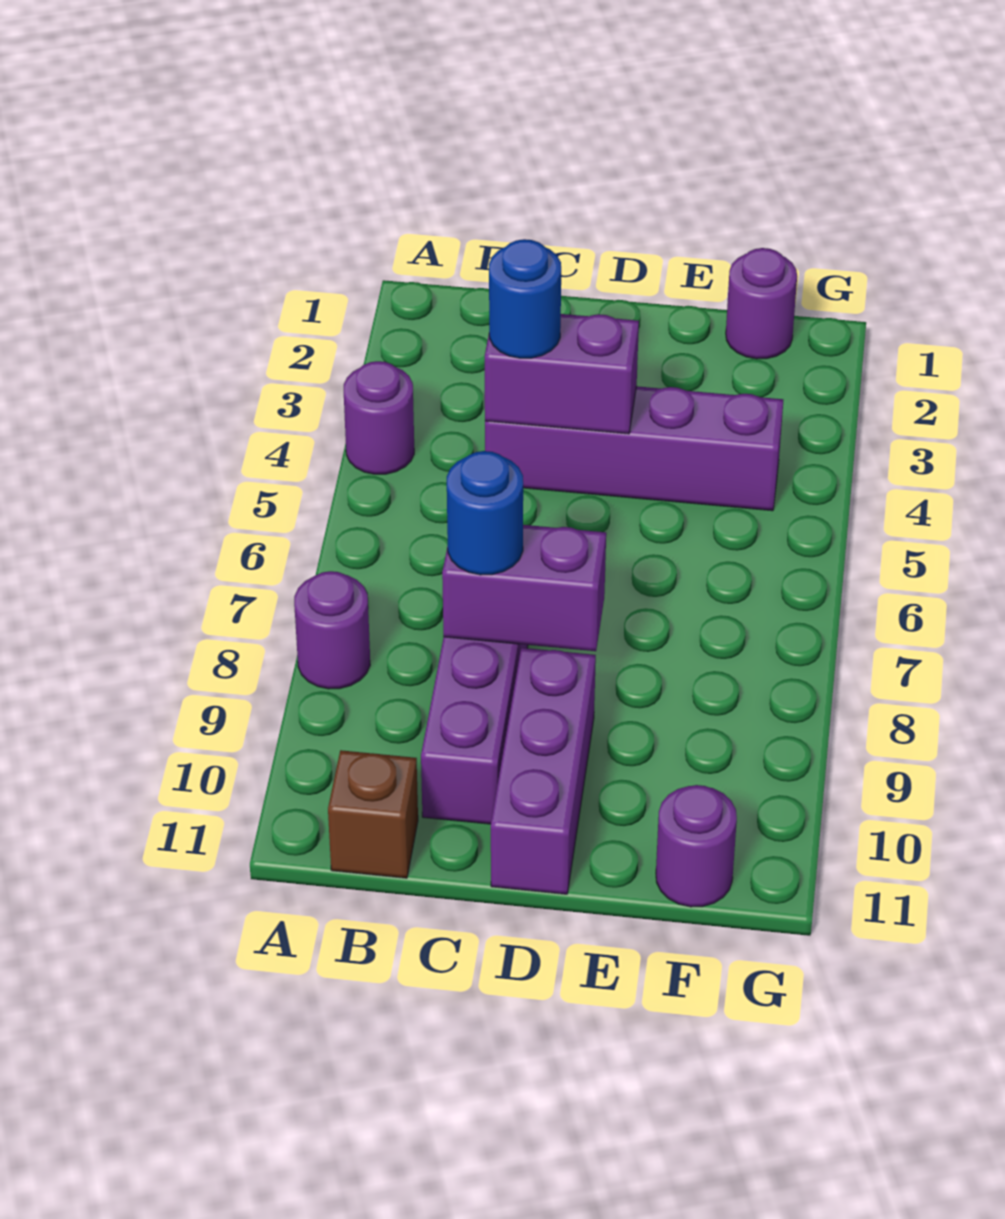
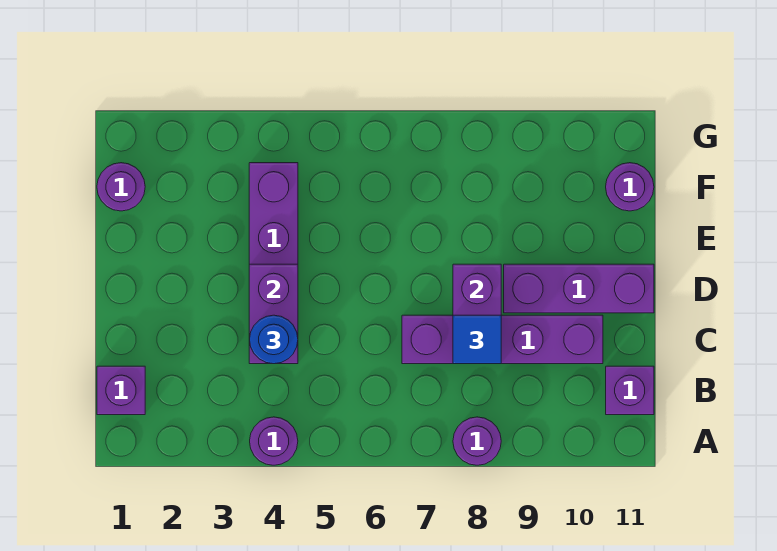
none -> purple 1x1 brick [97,366,145,415]
brown 1x1 brick [328,750,418,878] -> purple 1x1 brick [606,366,654,415]
blue 1x1 round brick [447,451,523,575] -> blue 1x1 tile [453,315,501,364]

